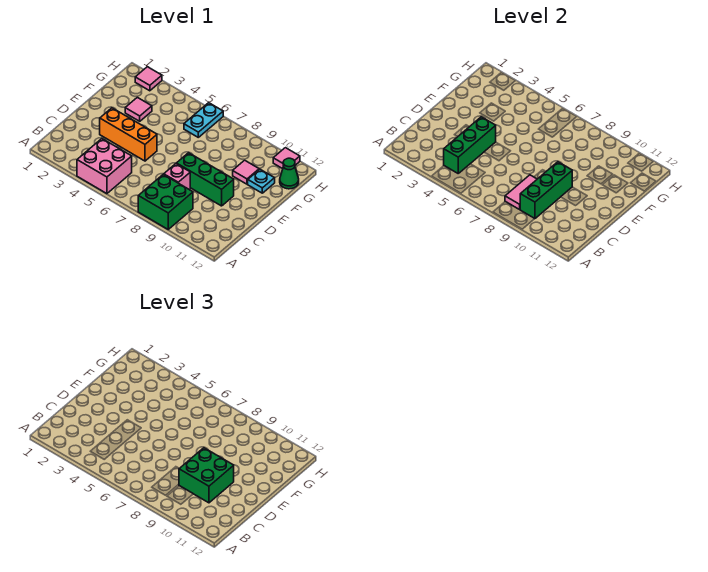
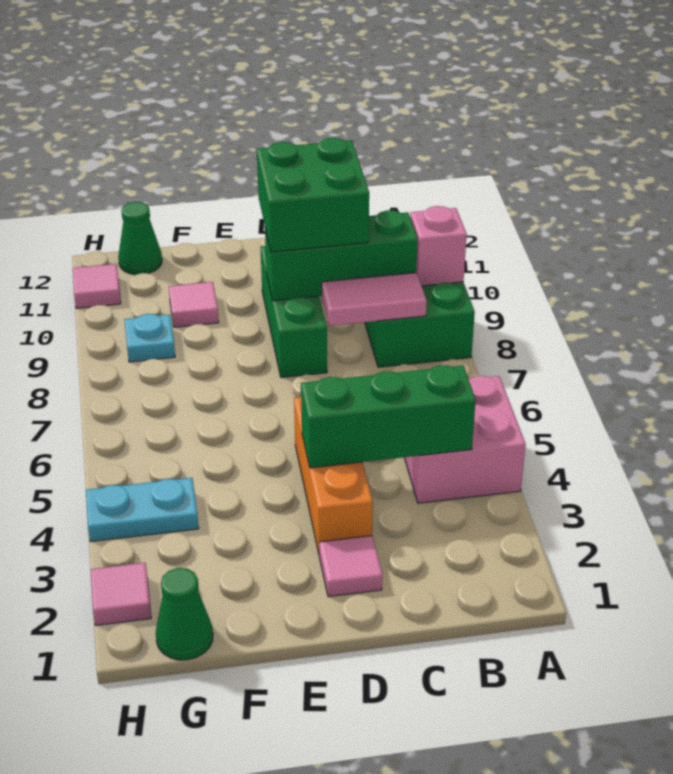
pink 1x1 brick [164,164,190,190] -> pink 1x1 brick moved to [410,206,467,286]
pink 1x1 tile [125,97,152,121] -> pink 1x1 tile moved to [319,536,382,597]
cyan 1x1 plate [248,169,275,193] -> cyan 1x1 plate moved to [124,314,175,362]
none -> green 1x1 cone [156,568,213,660]
cyan 1x2 plate [184,103,223,137] -> cyan 1x2 plate moved to [86,478,199,542]

